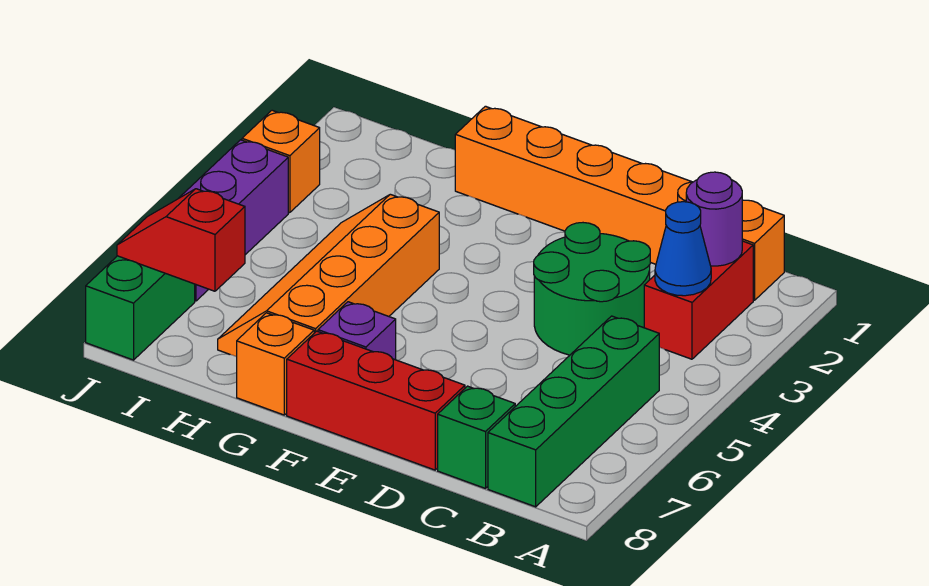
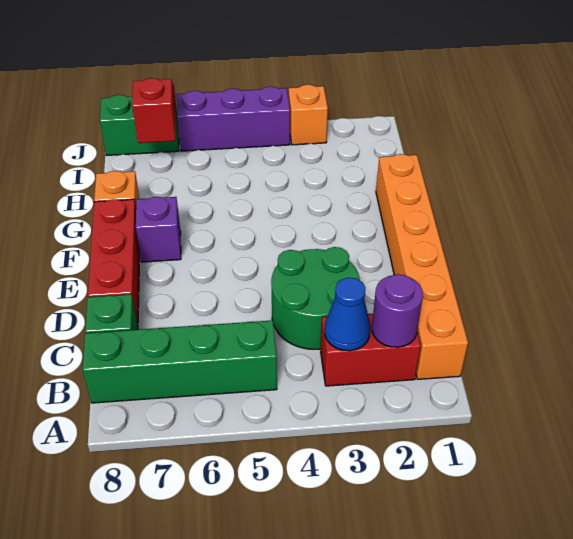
orange 2x4 slope [218,194,439,357] -> none

